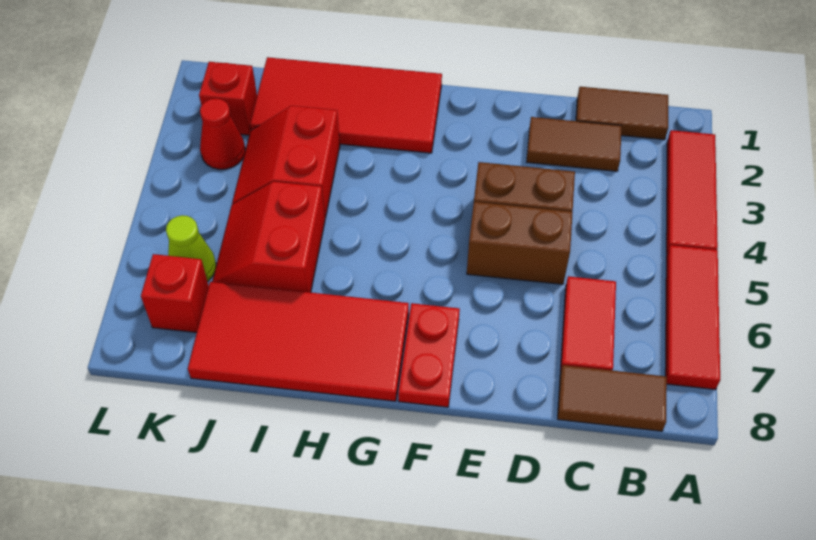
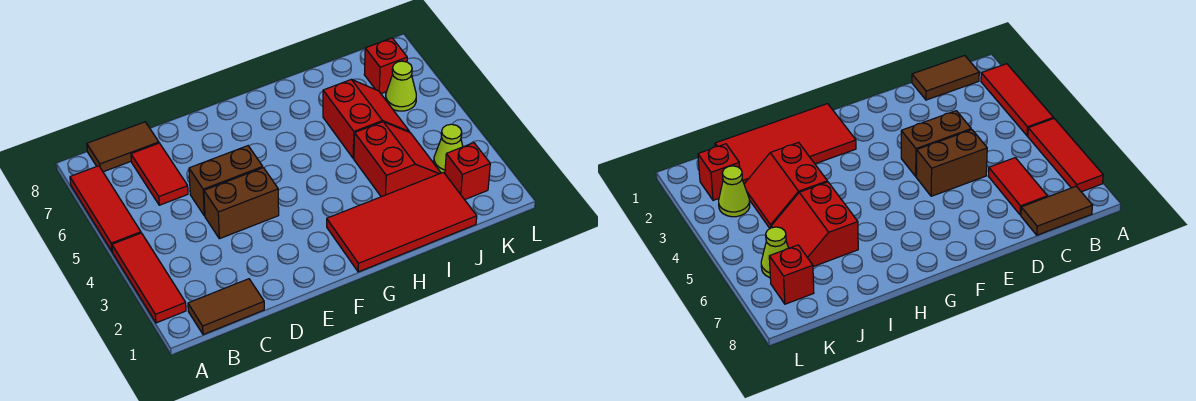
brown 1x2 tile [527,117,621,171] -> none
red 1x2 plate [398,303,460,407] -> none
red 2x4 tile [188,282,409,401] -> none
red 1x1 cone [200,99,245,169] -> lime 1x1 cone [434,124,463,173]

